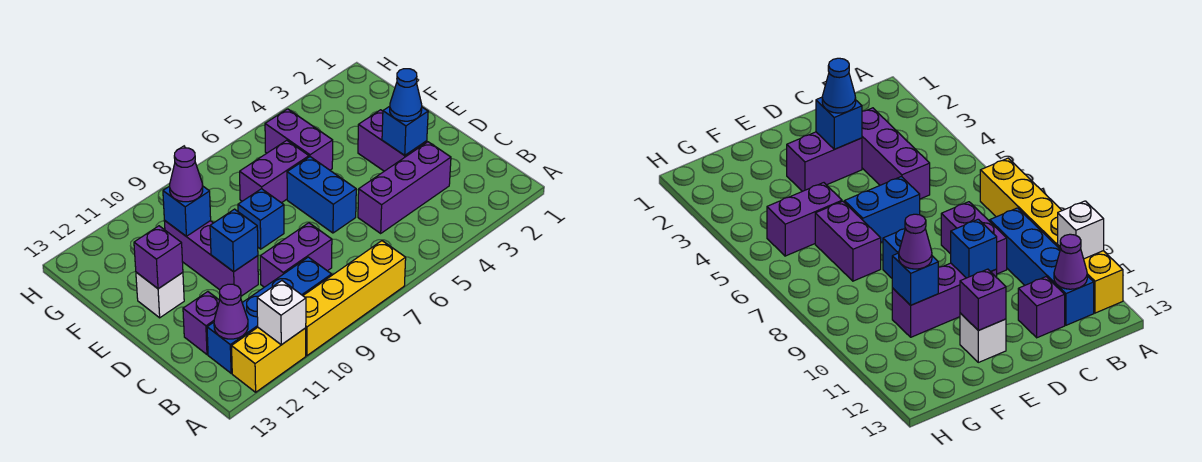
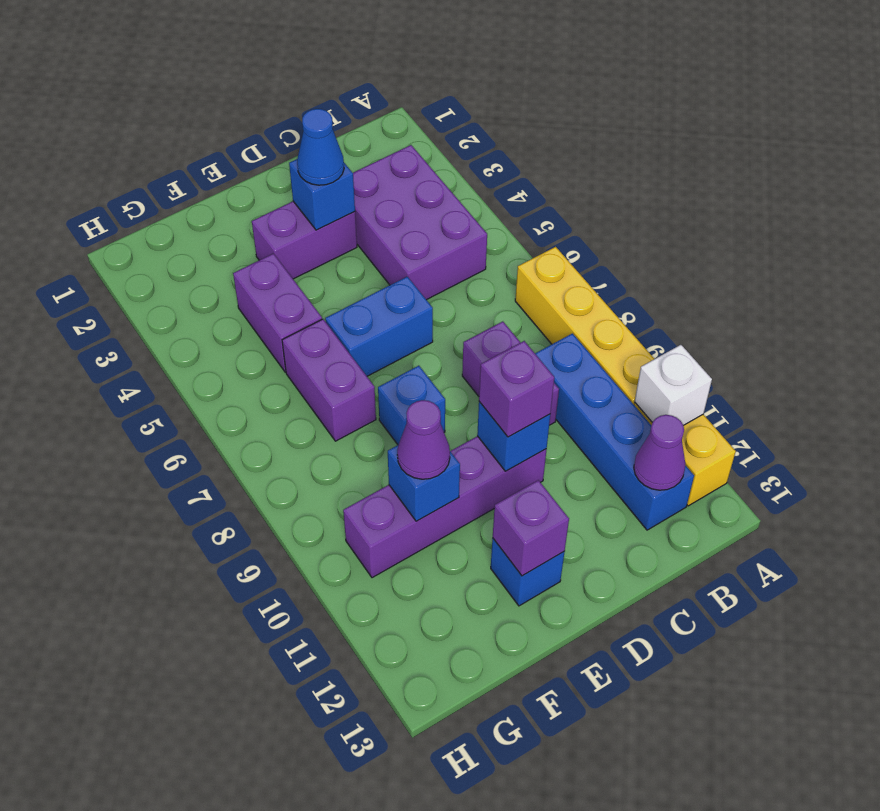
purple 1x3 brick [358,142,451,233] -> purple 2x3 brick [353,145,487,300]
purple 1x1 brick [183,292,220,354] -> purple 1x1 brick moved to [479,341,554,437]
purple 1x3 brick [164,220,258,296] -> purple 1x4 brick [343,436,547,578]
white 1x1 brick [136,272,184,318] -> blue 1x1 brick [491,538,565,606]
purple 1x2 brick [265,109,333,170] -> purple 1x2 brick turned to [233,254,322,372]

